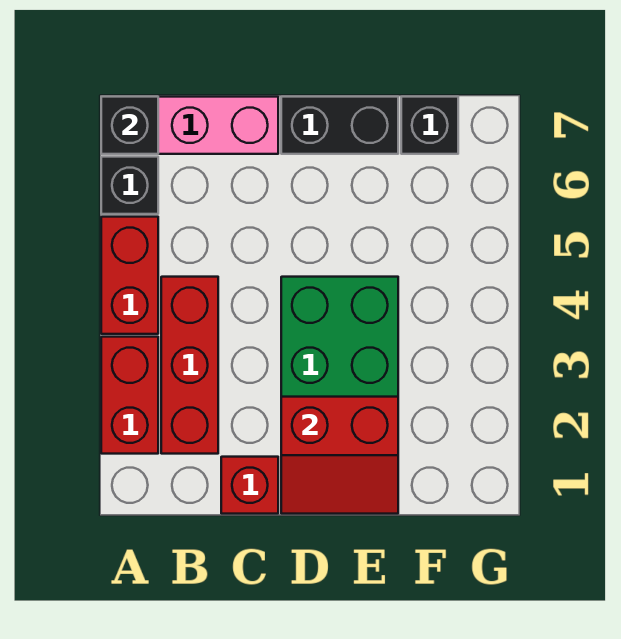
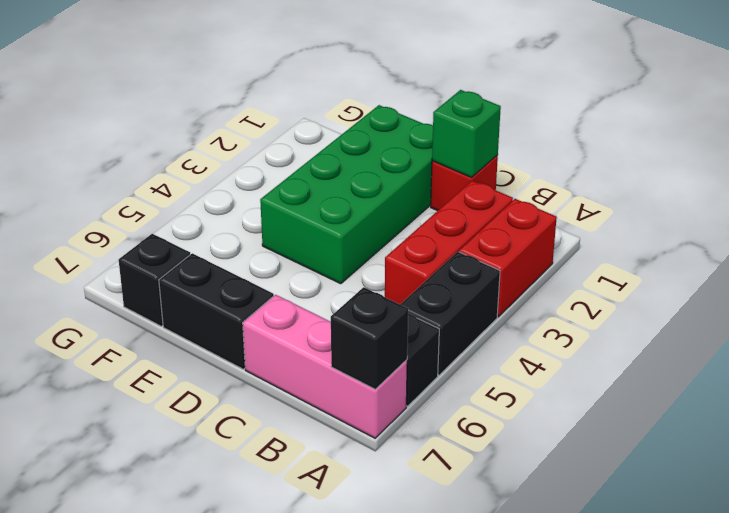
red 1x2 brick [101,217,158,334] -> black 1x2 brick [400,252,500,375]
none -> green 1x1 brick [432,90,501,177]
red 2x2 slope [281,397,398,514] -> none

